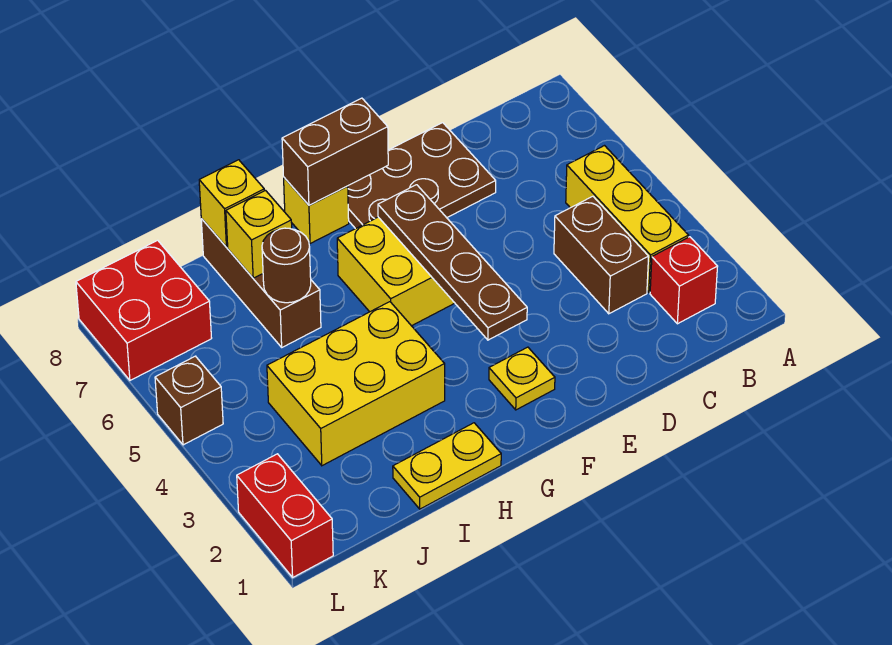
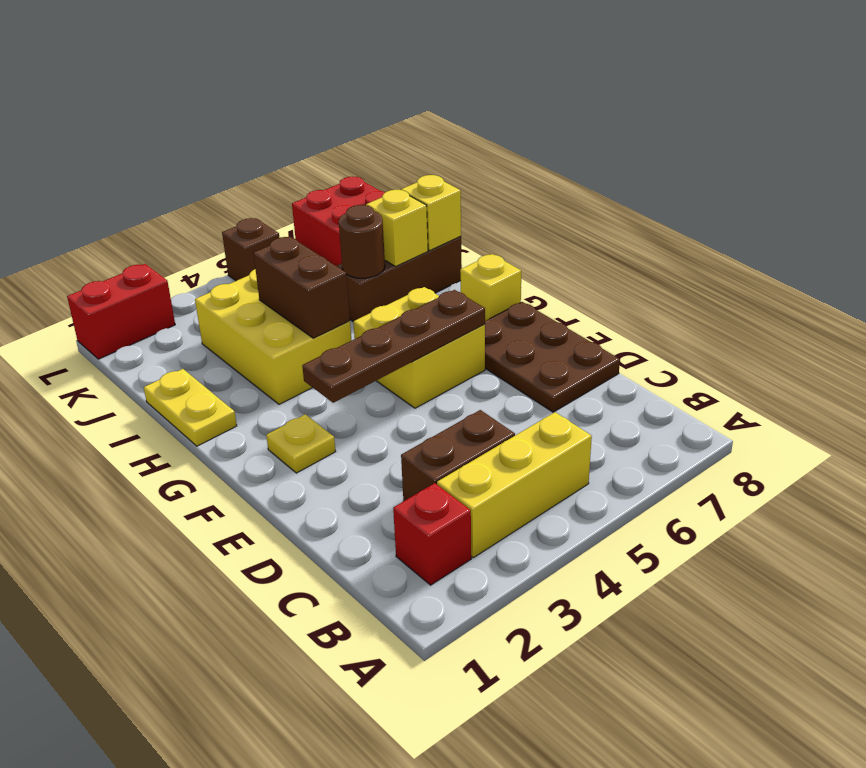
brown 1x2 brick [282,98,388,205] -> brown 1x2 brick moved to [254,237,350,338]

